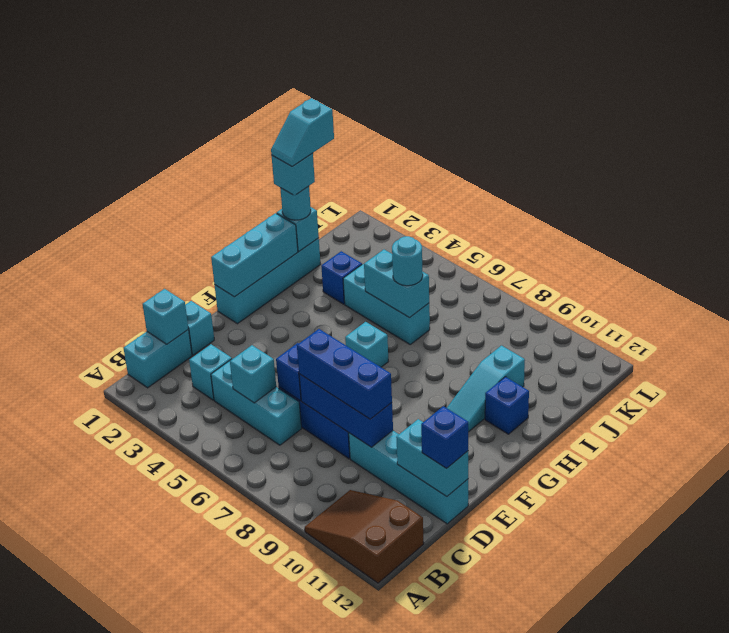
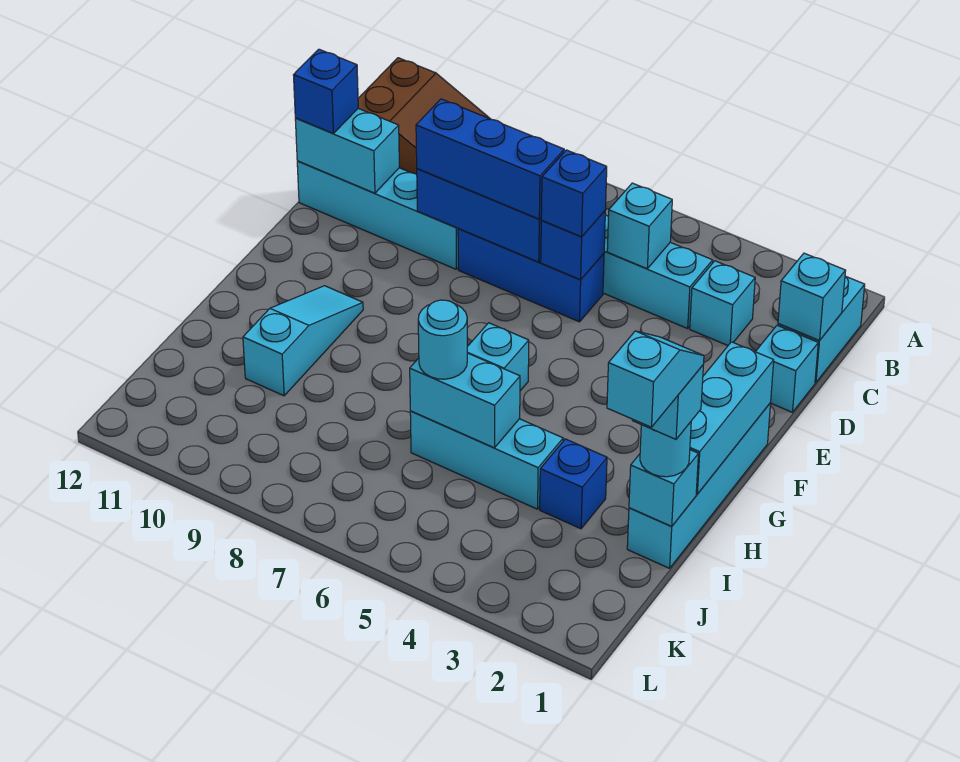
blue 1x1 brick [485,377,529,434] -> blue 1x1 brick moved to [541,150,607,237]

